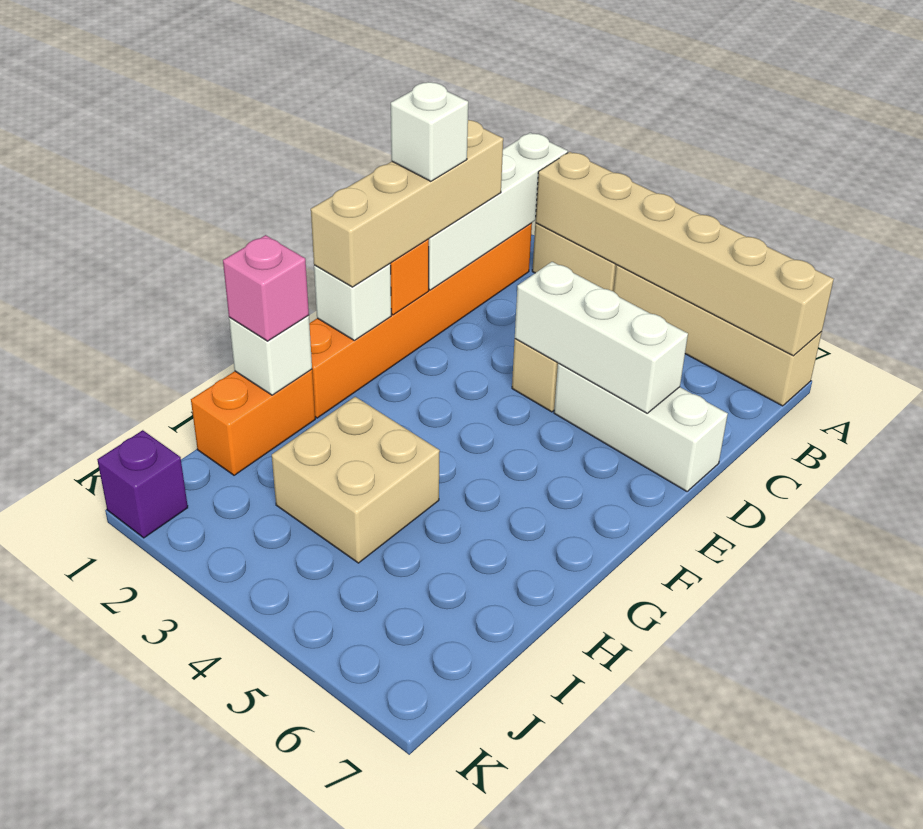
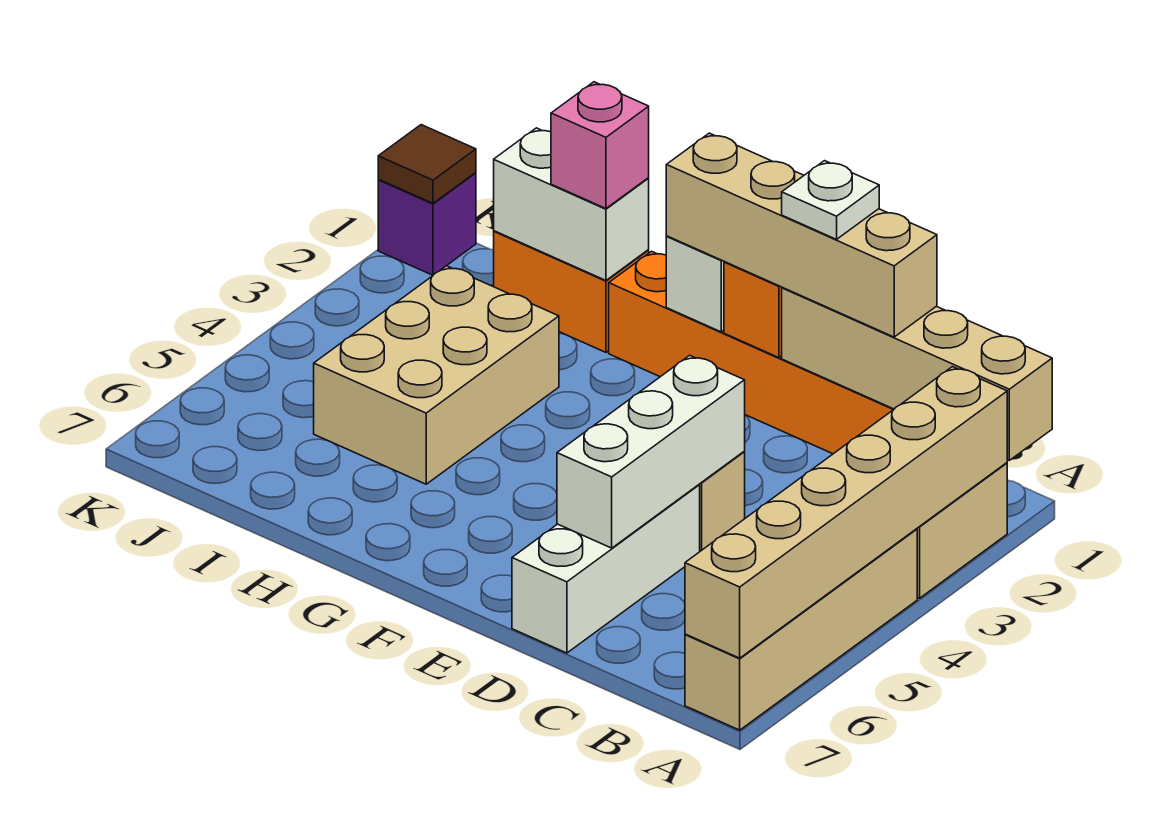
white 1x4 brick [429,133,568,290] -> tan 1x4 brick [782,287,1052,460]
white 1x1 brick [391,82,468,181] -> white 1x1 plate [782,161,879,239]
white 1x1 brick [229,315,312,395] -> white 1x2 brick [494,128,649,280]
tan 2x2 brick [272,397,440,563] -> tan 2x3 brick [314,266,559,484]
none -> brown 1x1 tile [378,125,476,203]

